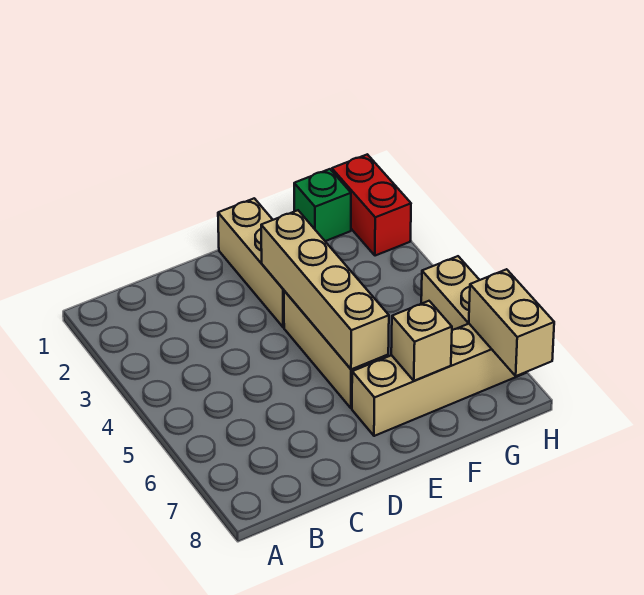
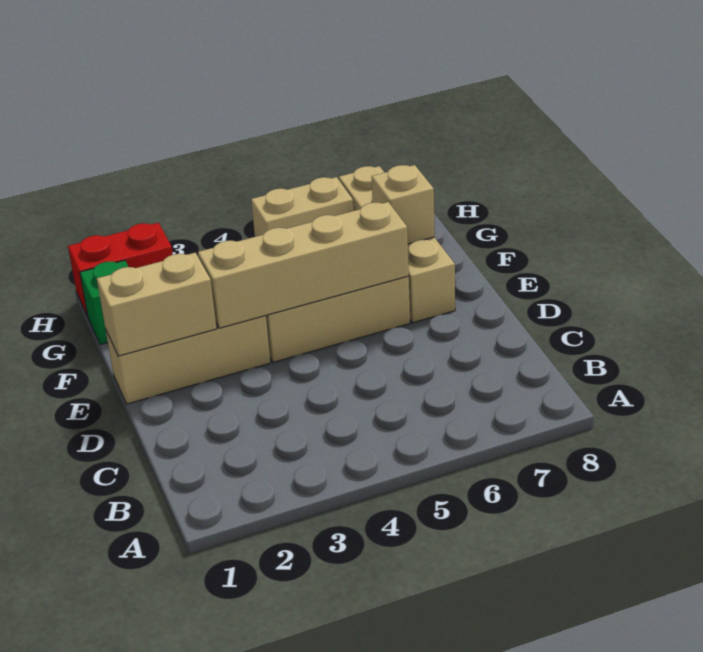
tan 1x2 brick [469,269,554,376] -> tan 1x2 brick moved to [97,253,217,356]

